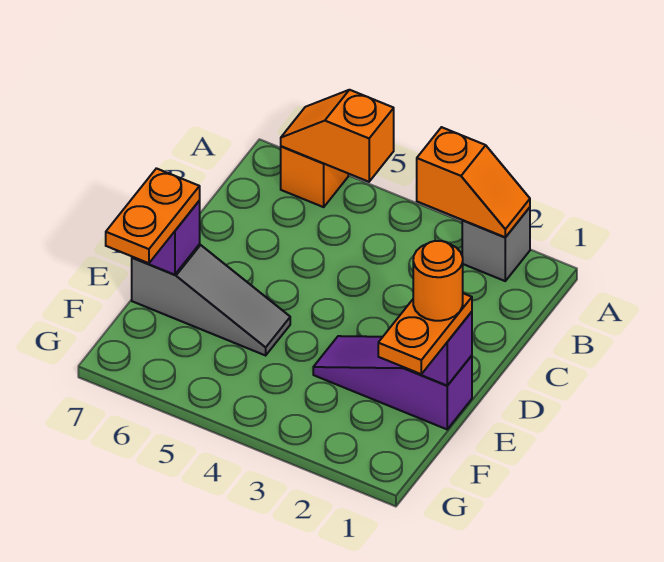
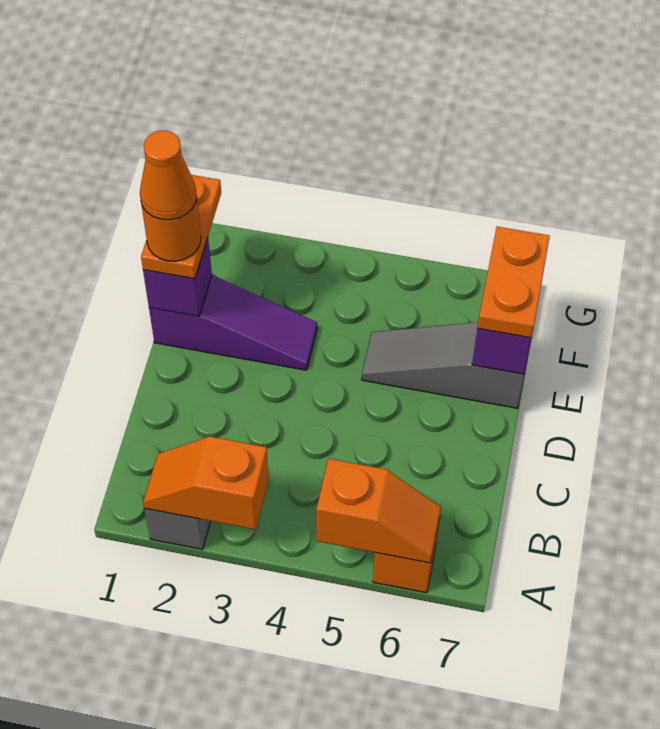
none -> orange 1x1 cone [140,131,197,220]

